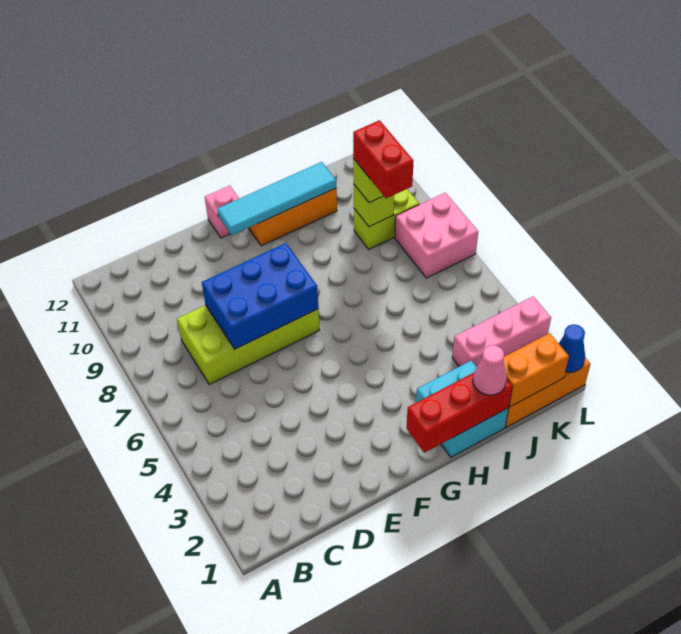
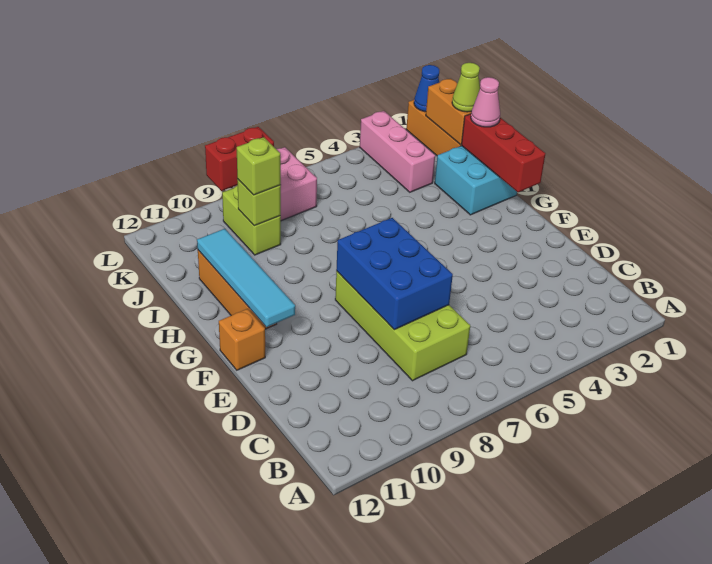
pink 1x1 brick [205,186,239,238] -> orange 1x1 brick [219,309,265,370]
none -> lime 1x1 cone [452,63,480,112]
red 1x2 brick [353,120,414,198] -> red 1x2 brick moved to [205,127,274,191]

